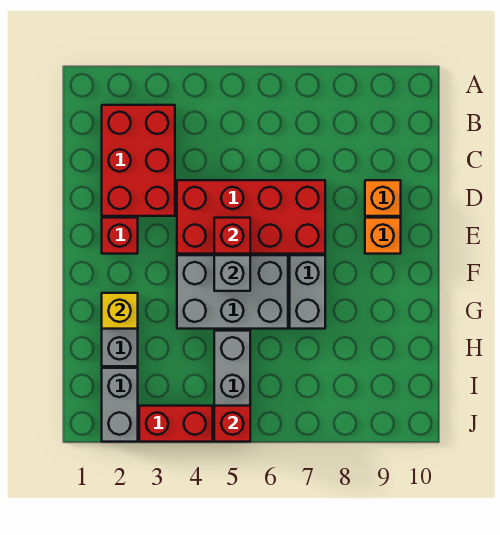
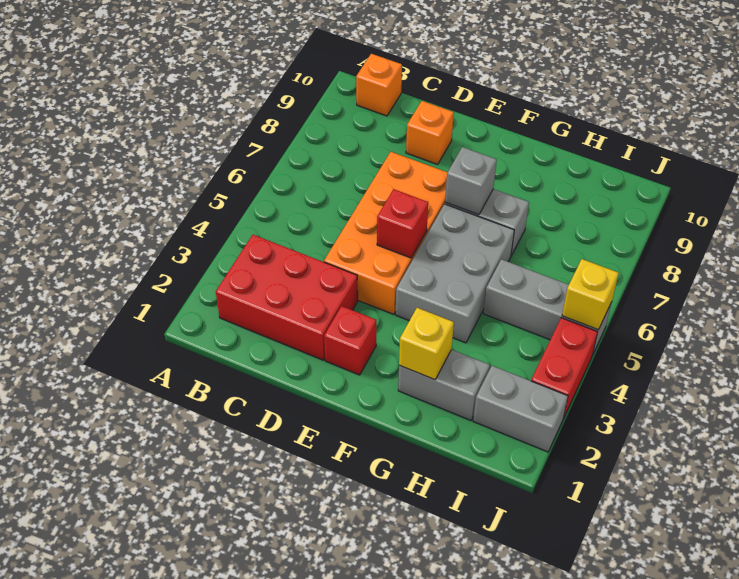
red 2x4 brick [177,180,325,254] -> orange 2x4 brick [324,152,447,314]
orange 1x1 brick [365,218,401,254] -> orange 1x1 brick moved to [356,54,402,116]
grey 1x1 brick [214,255,250,291] -> grey 1x1 brick moved to [445,147,497,215]
red 1x1 brick [214,406,250,442] -> yellow 1x1 brick [562,259,619,330]

